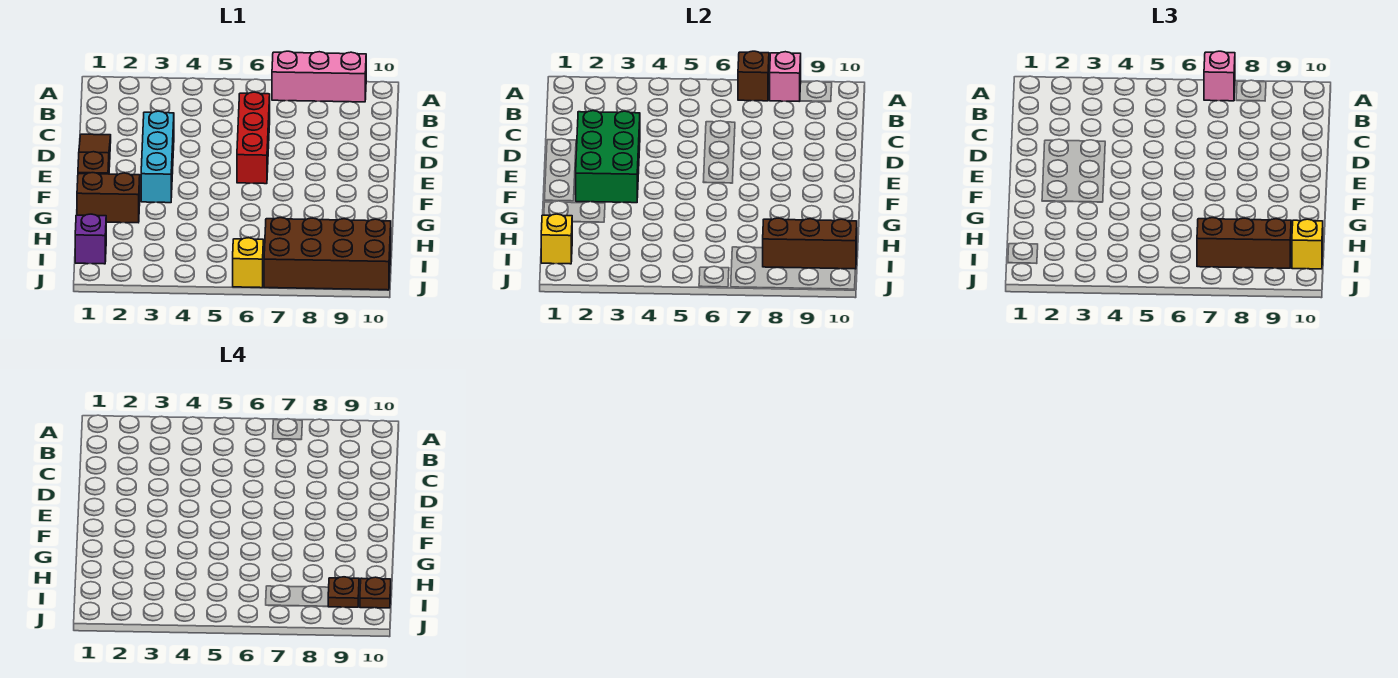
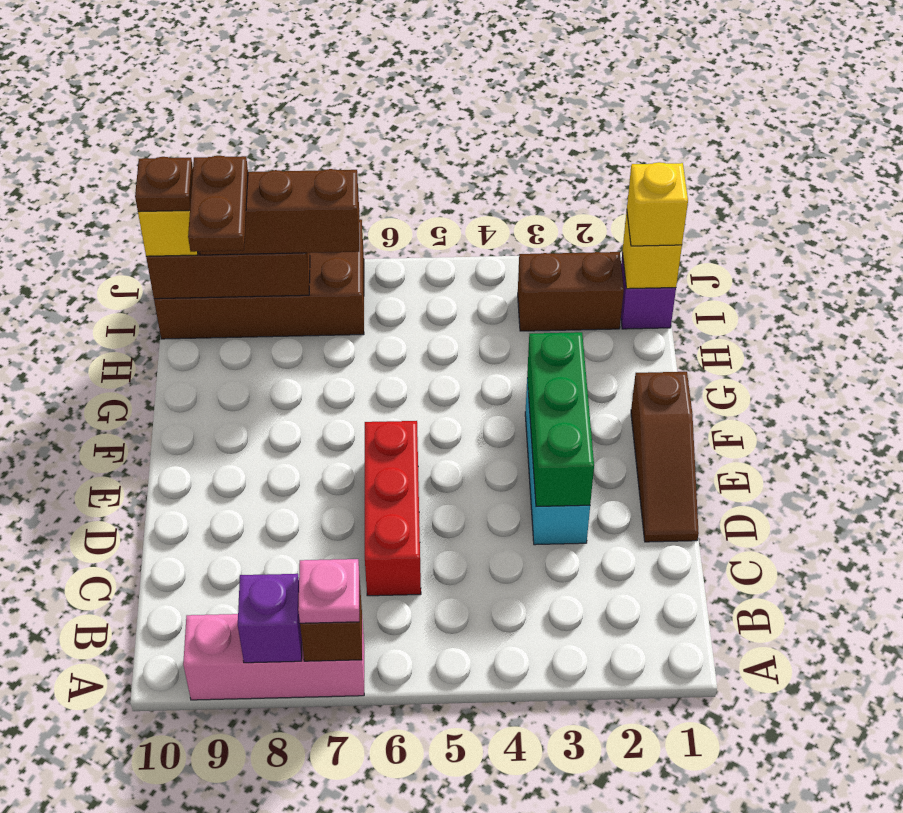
pink 1x1 brick [1204,51,1235,101] -> pink 1x1 plate [298,559,359,623]
pink 1x1 brick [769,52,801,102] -> purple 1x1 brick [238,574,302,663]
green 2x3 brick [576,111,640,203] -> green 1x3 brick [527,332,594,506]
brown 1x2 brick [77,173,140,223] -> brown 1x2 brick moved to [518,252,624,331]
brown 1x1 plate [328,577,359,607] -> brown 1x2 plate [188,156,248,252]
yellow 1x1 brick [233,238,263,288] -> yellow 1x1 brick moved to [627,162,688,246]

